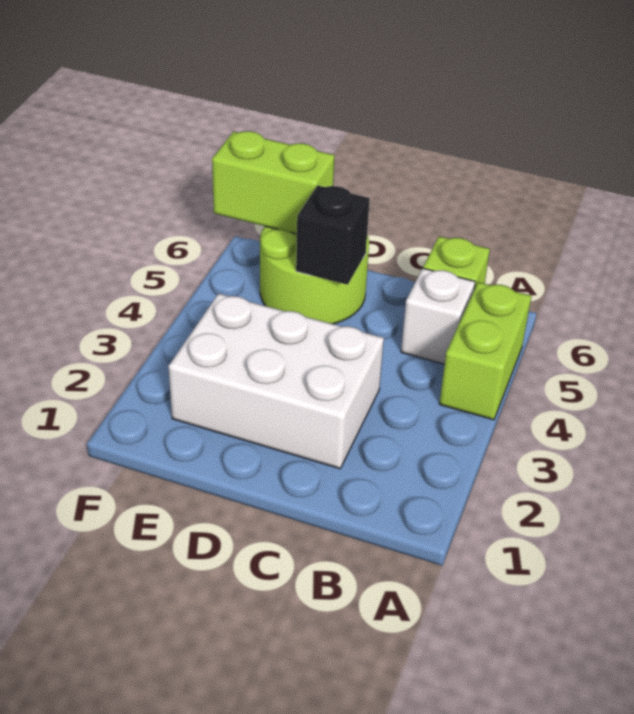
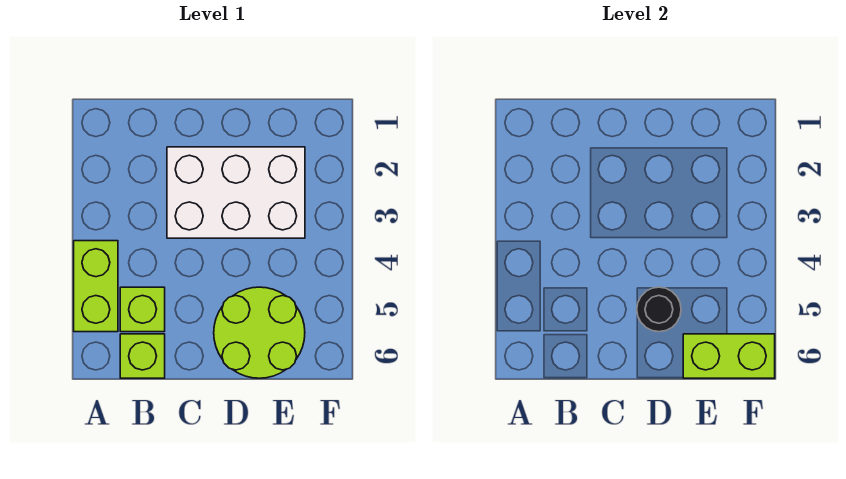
white 1x1 brick [401,268,475,364] -> lime 1x1 brick [120,287,165,332]
black 1x1 brick [296,185,370,285] -> black 1x1 round brick [637,287,681,332]

